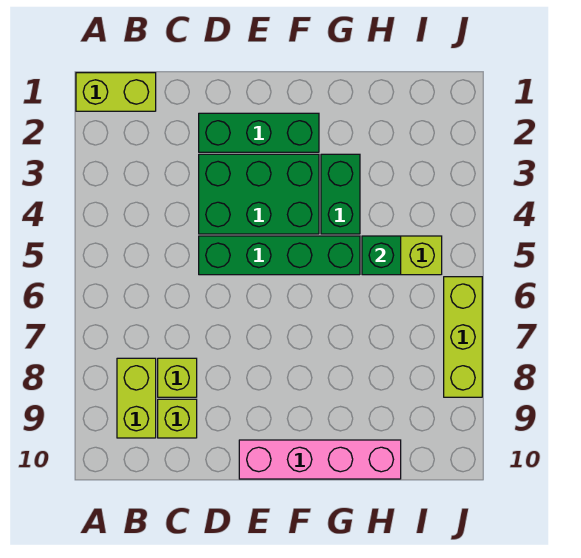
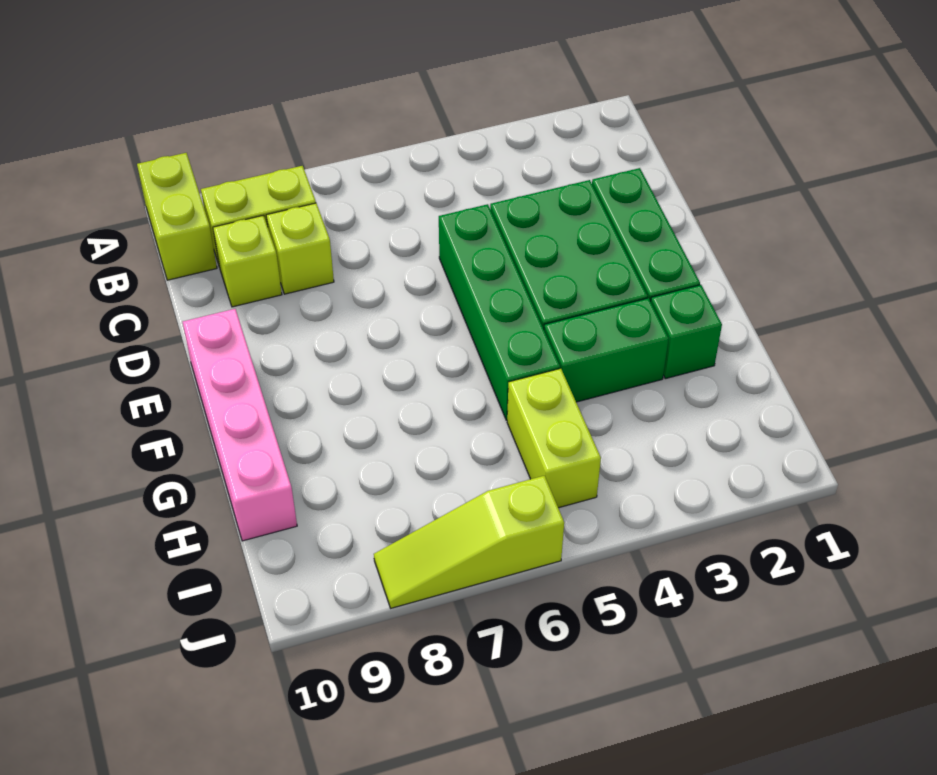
lime 1x2 brick [76,73,156,111] -> lime 1x2 brick moved to [137,153,217,280]
green 1x1 brick [362,236,401,275] -> green 1x1 brick moved to [651,285,722,379]
lime 1x3 brick [444,277,482,397] -> lime 1x3 slope [374,476,564,608]

